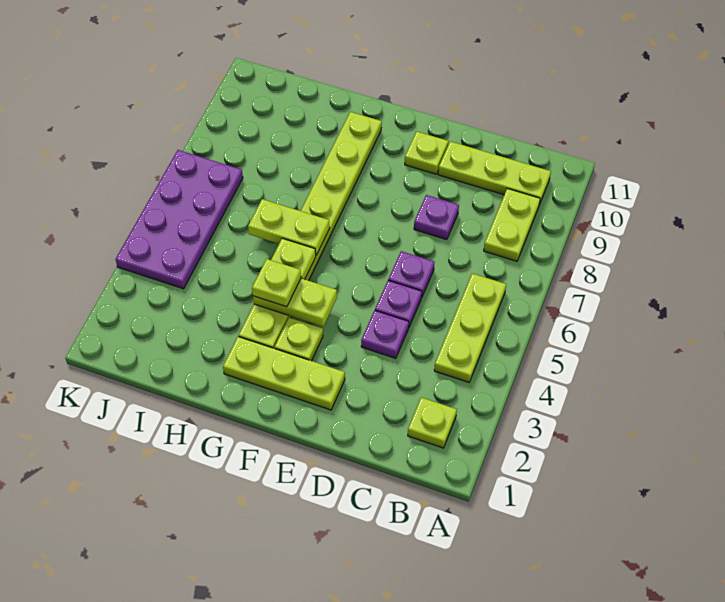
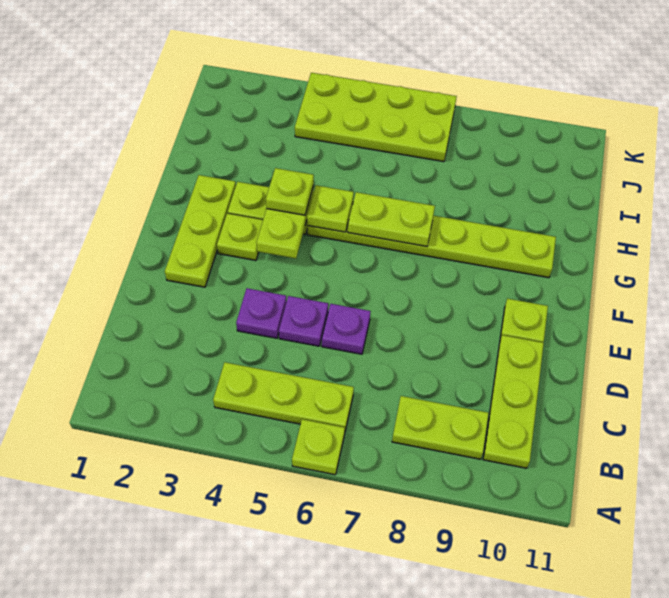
lime 1x1 plate [408,397,457,448] -> lime 1x1 plate moved to [292,419,345,475]
purple 1x1 plate [414,195,459,240] -> none
lime 1x2 plate [248,199,330,255] -> lime 1x2 plate turned to [348,192,435,247]
purple 2x4 plate [116,150,243,289] -> lime 2x4 plate [295,73,457,162]

